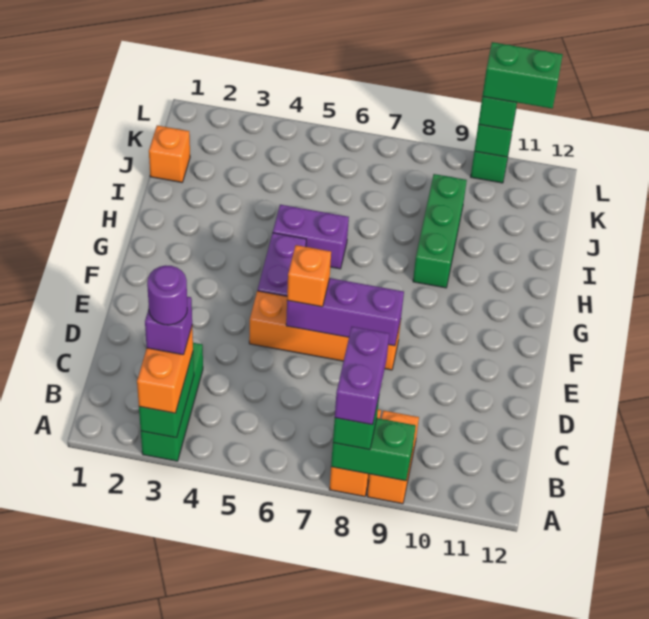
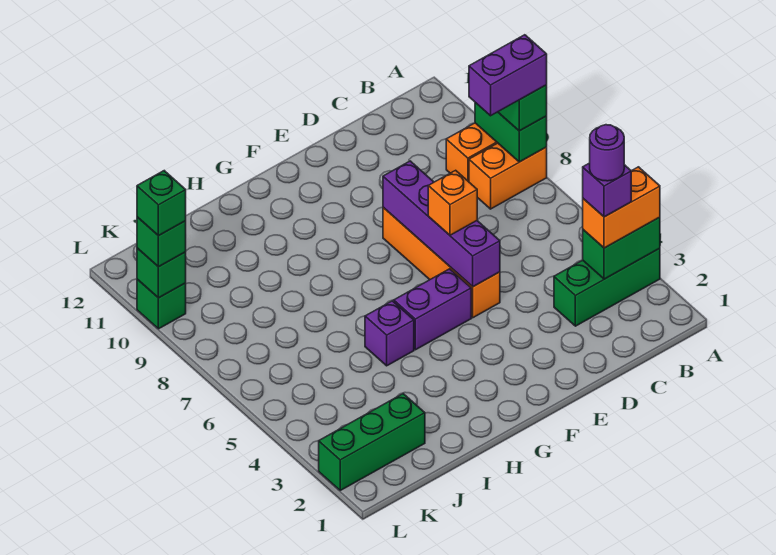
purple 1x3 brick [286,278,404,346] -> purple 1x4 brick [383,161,500,287]
purple 1x2 brick [273,205,349,269] -> purple 1x1 brick [365,301,414,366]
green 1x3 brick [413,174,467,288] -> green 1x3 brick moved to [319,394,425,490]
orange 1x1 brick [149,126,190,182] -> none
green 1x2 brick [482,42,563,108] -> green 1x1 brick [137,171,186,236]

